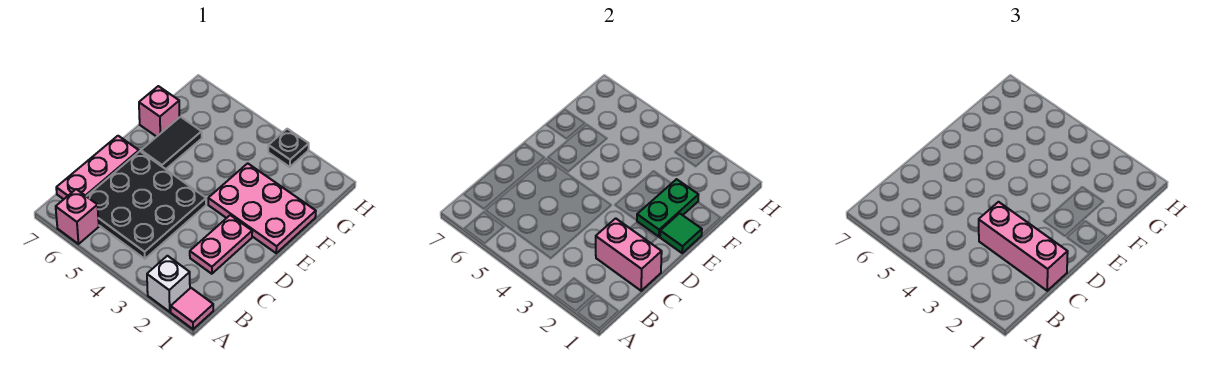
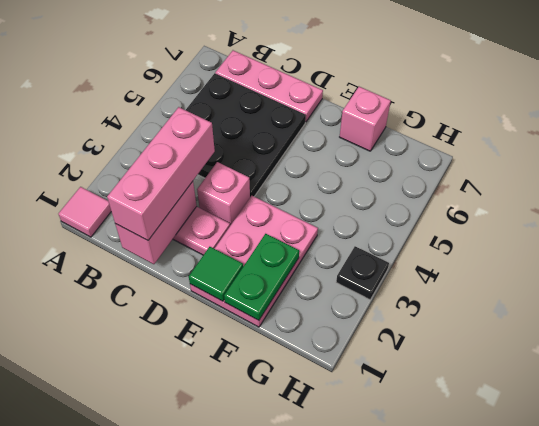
white 1x1 brick [147,256,190,312] -> none
pink 1x1 brick [56,189,99,244] -> pink 1x1 brick moved to [197,162,250,226]
green 1x2 plate [637,179,698,237] -> green 1x2 plate turned to [224,234,299,320]
black 1x2 tile [141,117,202,169] -> none

